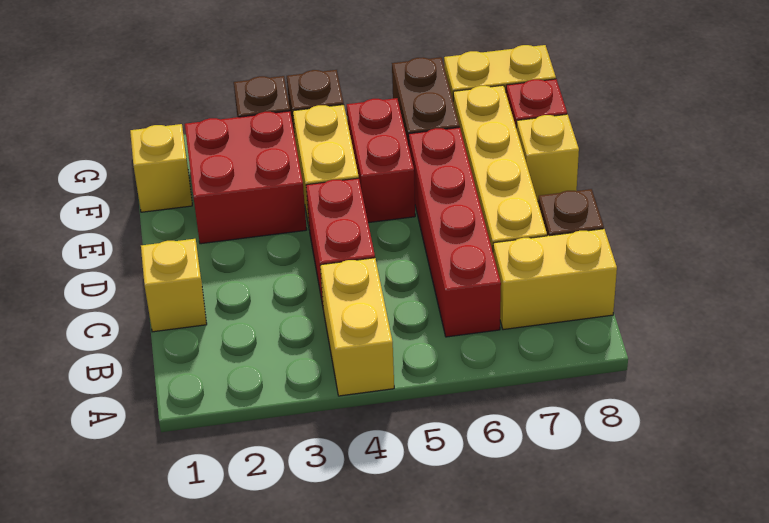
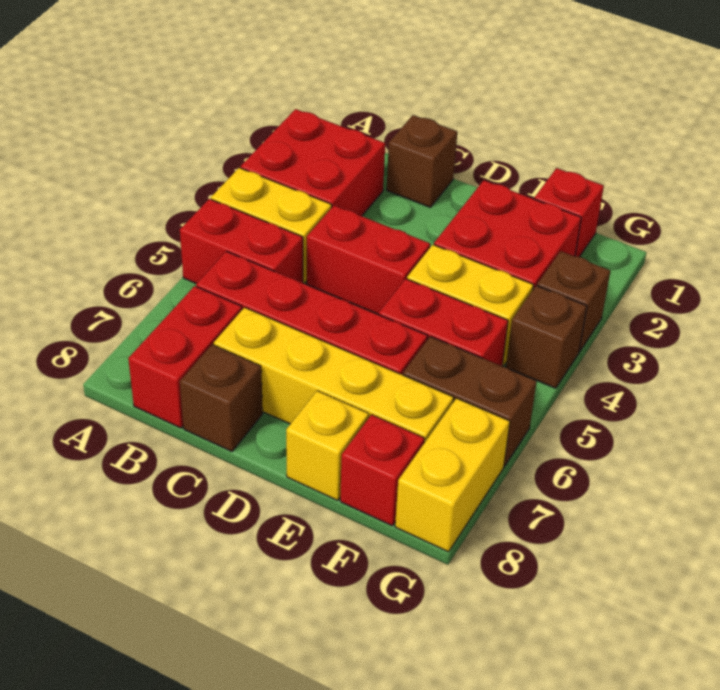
none -> red 2x2 brick [241,109,385,216]
none -> red 1x2 brick [180,199,303,284]
yellow 1x2 brick [493,229,617,330] -> red 1x2 brick [128,286,242,428]
yellow 1x1 brick [141,239,207,332] -> brown 1x1 brick [387,115,457,207]
yellow 1x1 brick [130,124,192,212] -> red 1x1 brick [534,168,604,257]

